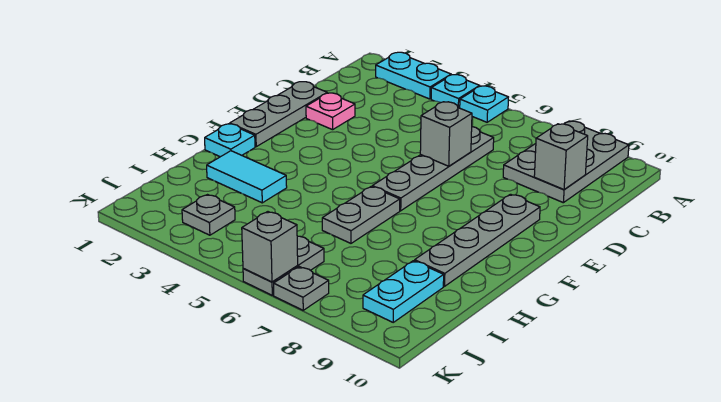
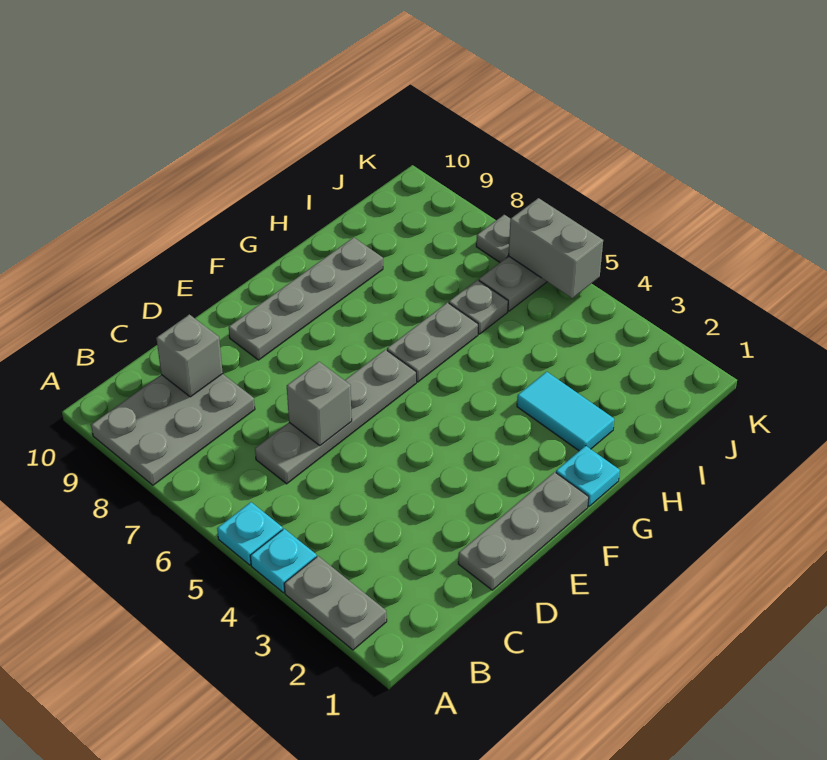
cyan 1x2 plate [376,52,451,99] -> grey 1x2 plate [284,556,387,650]
pink 1x1 plate [306,93,355,130] -> none
cyan 1x2 plate [363,261,444,322] -> none
grey 1x1 plate [182,195,235,235] -> grey 1x1 plate moved to [449,280,508,334]
grey 1x1 brick [242,212,298,282] -> grey 1x2 brick [508,198,603,298]

